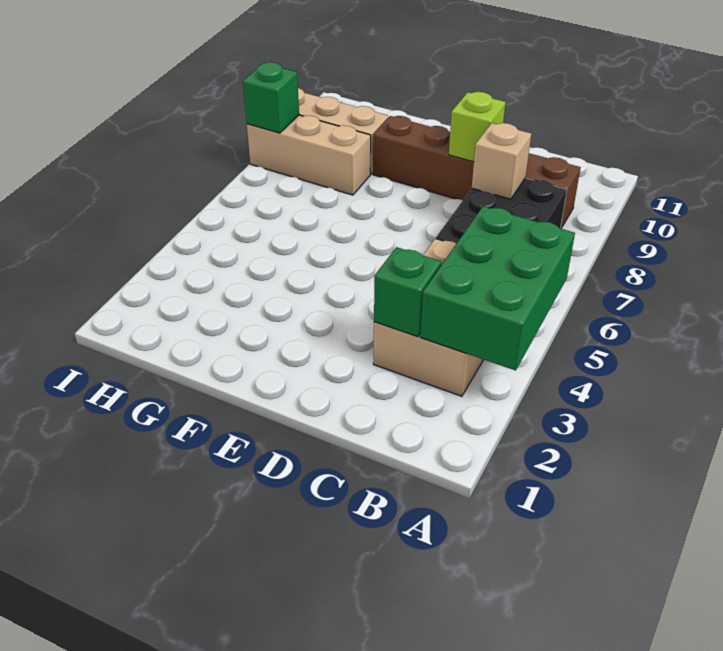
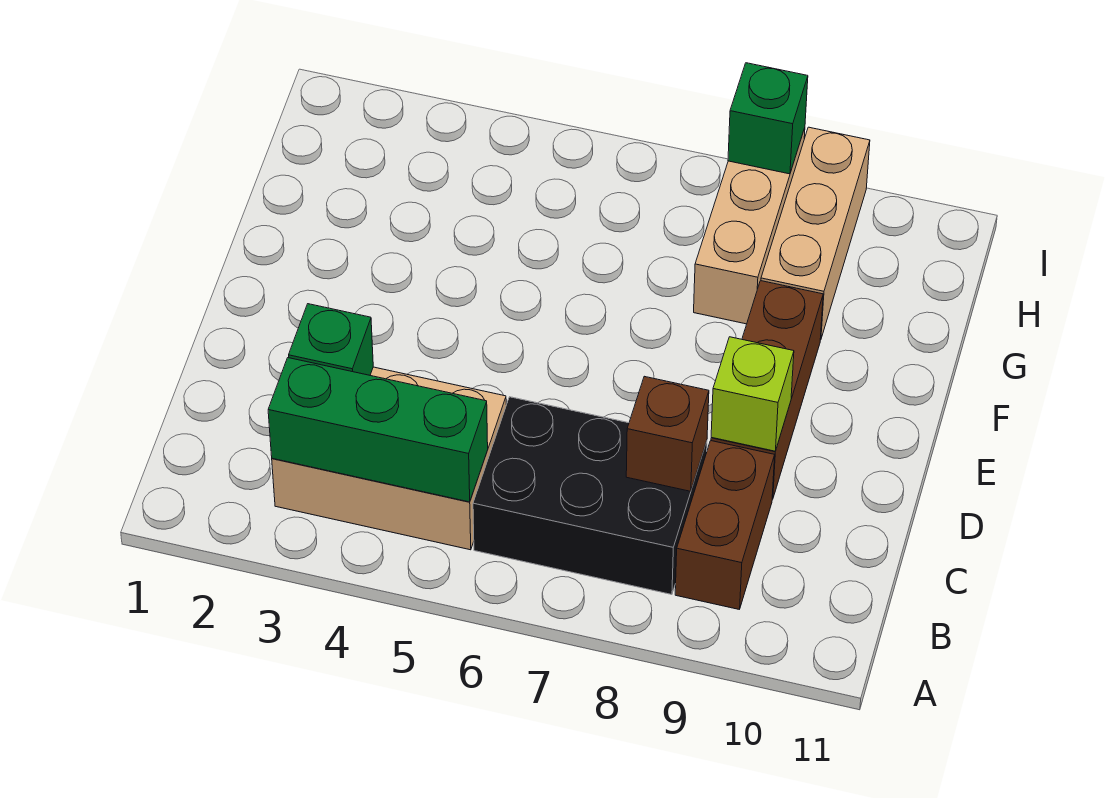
green 2x3 brick [420,206,575,371] -> green 1x3 brick [268,358,488,502]
tan 1x1 brick [472,123,531,199] -> brown 1x1 brick [626,376,709,491]

